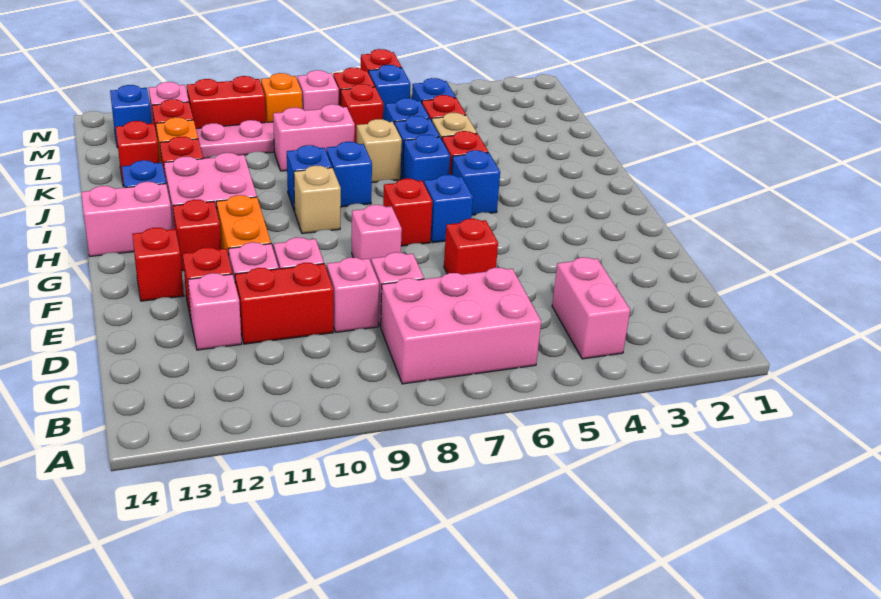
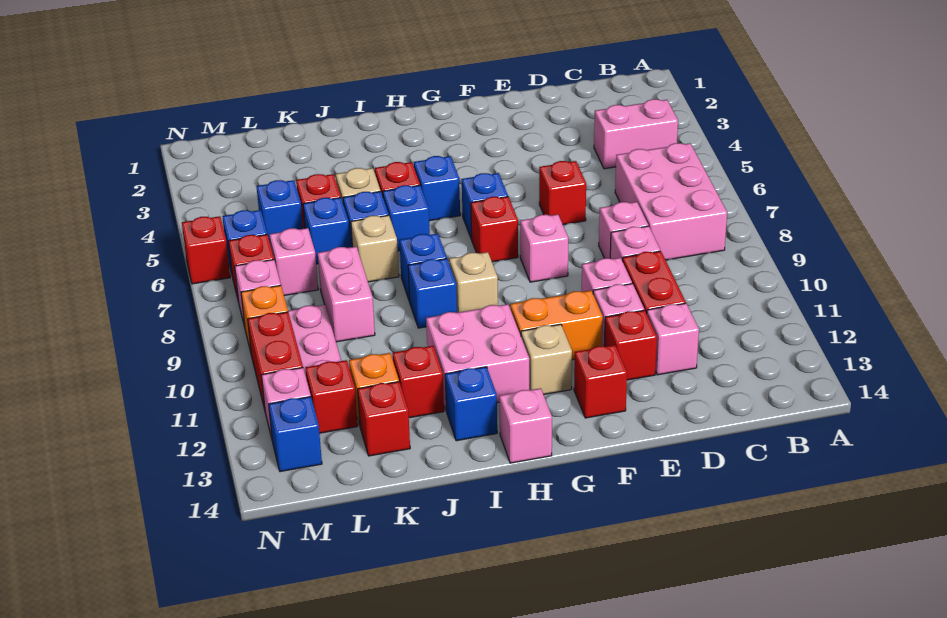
red 1x1 brick [173,200,221,271] -> tan 1x1 brick [521,324,572,394]
pink 1x2 brick [81,182,173,256] -> pink 1x1 brick [499,388,552,463]
red 1x1 brick [341,84,383,143] -> pink 1x1 brick [269,228,318,295]

